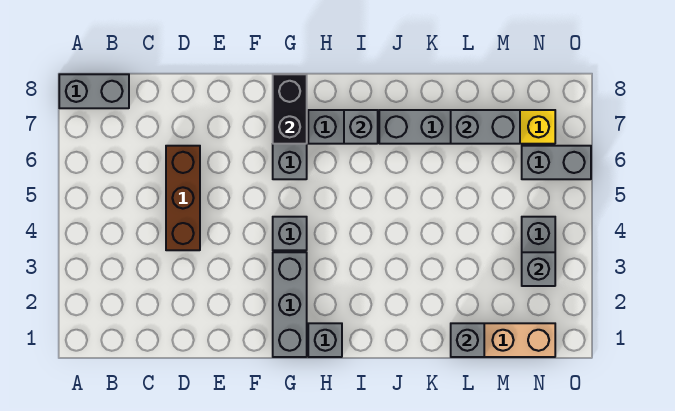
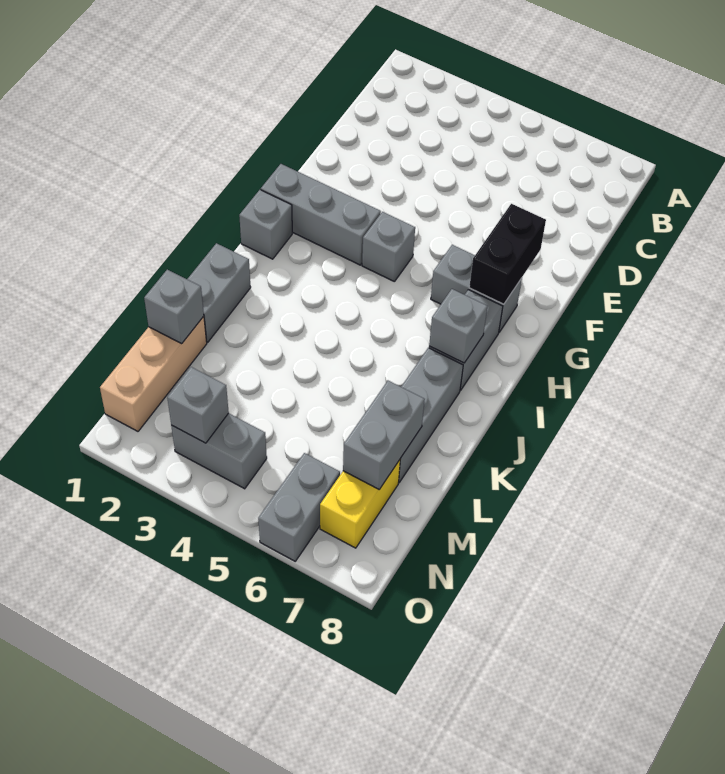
grey 1x2 brick [59,74,129,108] -> grey 1x2 brick moved to [187,243,251,342]
brown 1x3 brick [166,146,200,250] -> none
black 1x2 brick [273,74,307,144] -> black 1x2 brick turned to [469,204,546,304]

